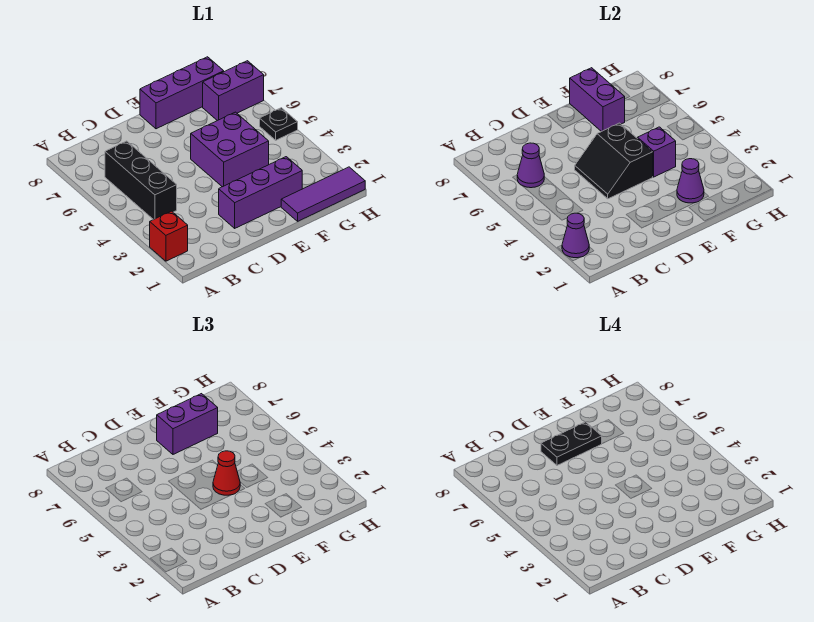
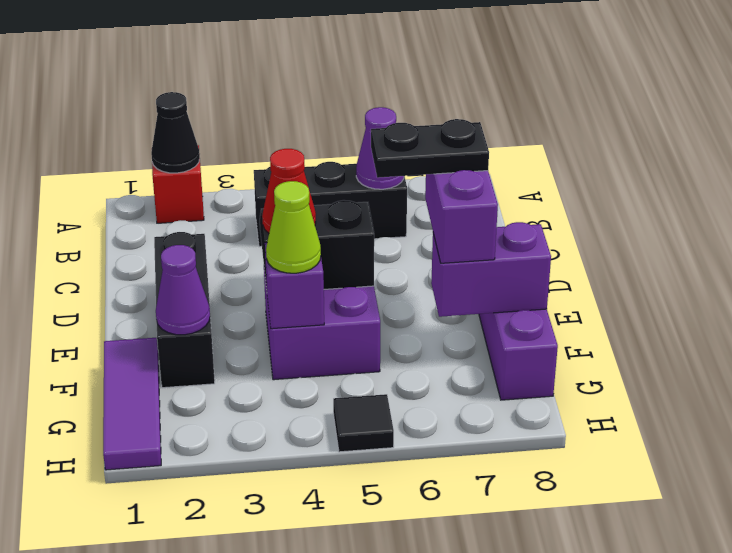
purple 1x1 cone [562,213,589,258] -> black 1x1 cone [151,92,200,173]
purple 1x3 brick [219,157,302,228] -> black 1x3 brick [154,232,215,388]
black 1x2 plate [541,422,602,465] -> black 1x2 plate turned to [371,119,489,178]
none -> lime 1x1 cone [266,181,321,273]
purple 1x2 brick [203,61,264,121] -> none
black 1x1 plate [260,108,298,140] -> black 1x1 tile [333,394,394,452]

